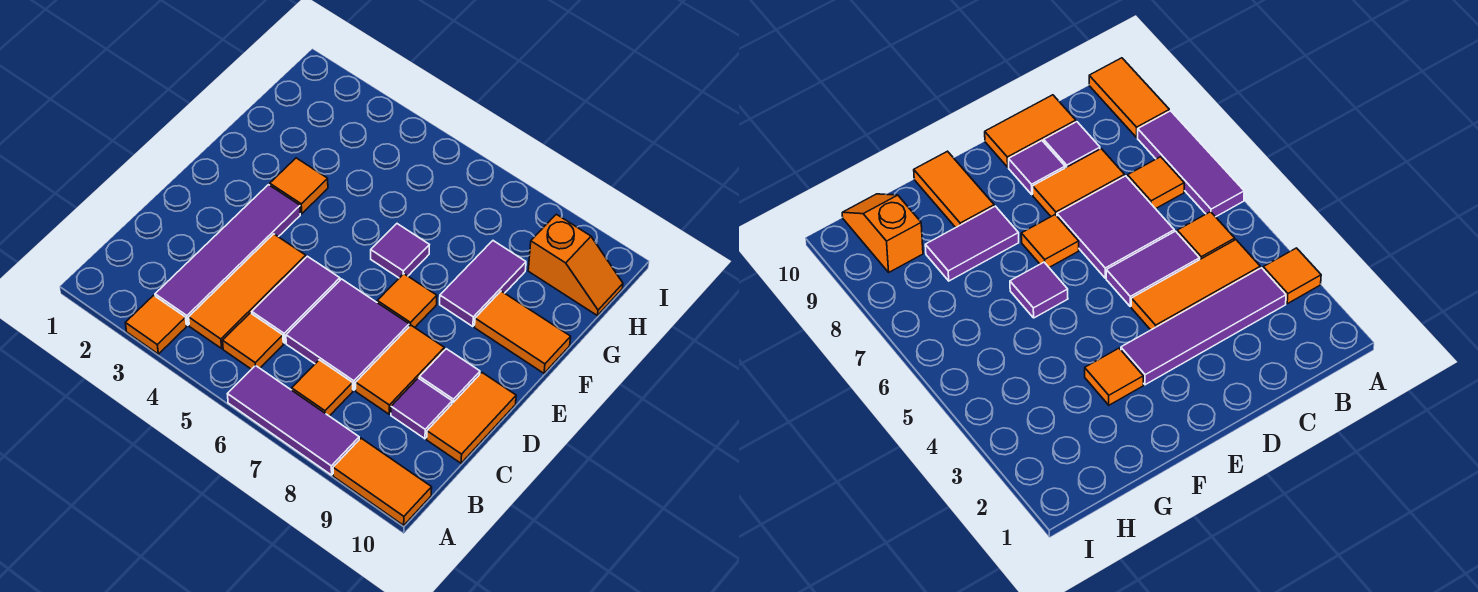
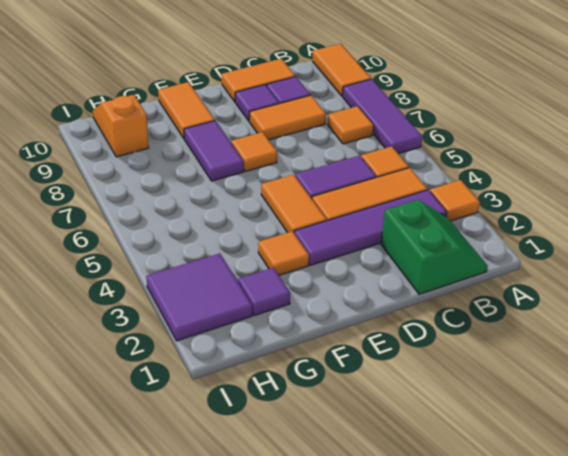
none -> green 2x2 slope [381,200,487,294]
purple 2x2 tile [286,279,409,390] -> purple 2x2 tile moved to [146,253,252,341]
none -> orange 1x2 tile [261,175,327,233]
purple 1x1 tile [371,224,429,278] -> purple 1x1 tile moved to [238,268,290,316]
purple 1x2 tile [440,241,526,327] -> purple 1x2 tile turned to [184,121,244,181]

